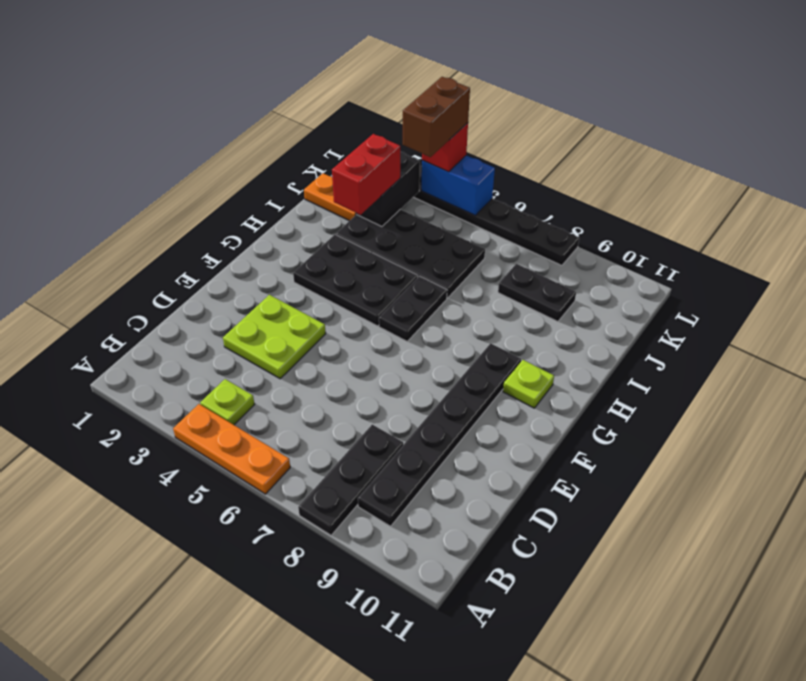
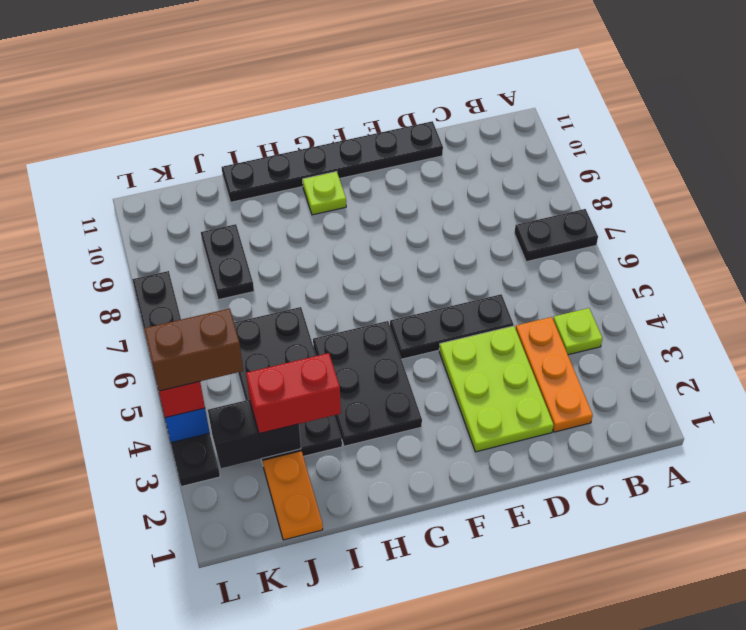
orange 1x3 plate [173,404,290,494] -> orange 1x3 plate moved to [516,317,593,432]
black 1x3 plate [298,425,403,535] -> black 1x3 plate moved to [390,294,514,359]
black 1x6 plate [358,343,521,526] -> black 1x6 plate moved to [222,121,443,202]
lime 2x2 plate [223,295,326,379] -> lime 2x3 plate [439,326,554,452]
black 1x2 plate [379,276,447,341] -> black 1x2 plate moved to [514,209,598,262]

